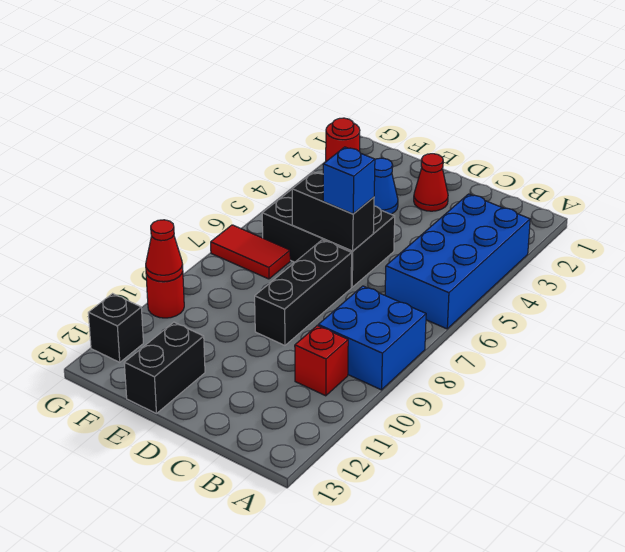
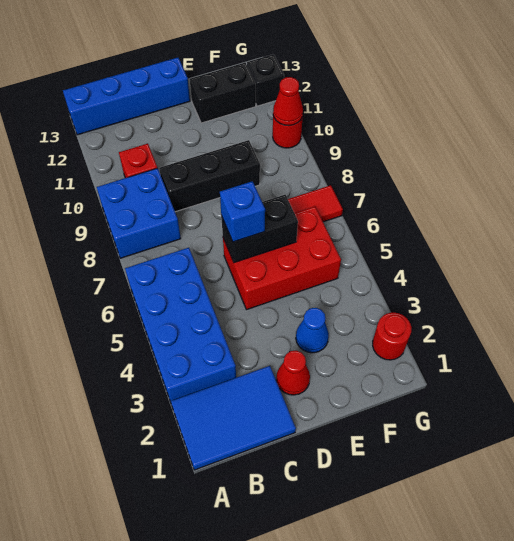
none -> blue 2x3 tile [170,366,296,470]
none -> blue 1x4 brick [63,58,190,135]
black 2x3 brick [262,189,395,287] -> red 2x3 brick [223,207,341,310]
black 1x3 brick [255,240,352,345] -> black 1x3 brick turned to [159,140,260,212]
black 1x2 brick [124,322,205,413] -> black 1x2 brick turned to [190,63,256,123]

